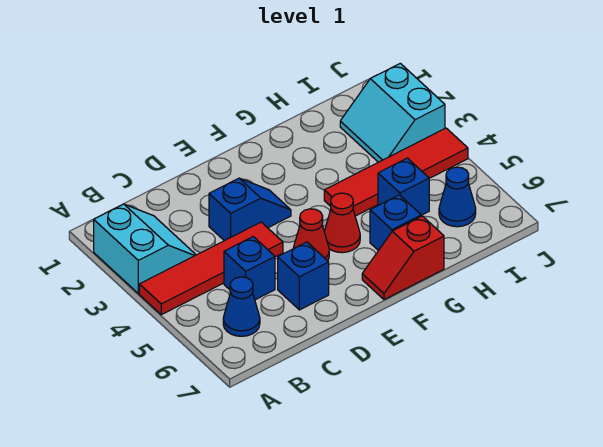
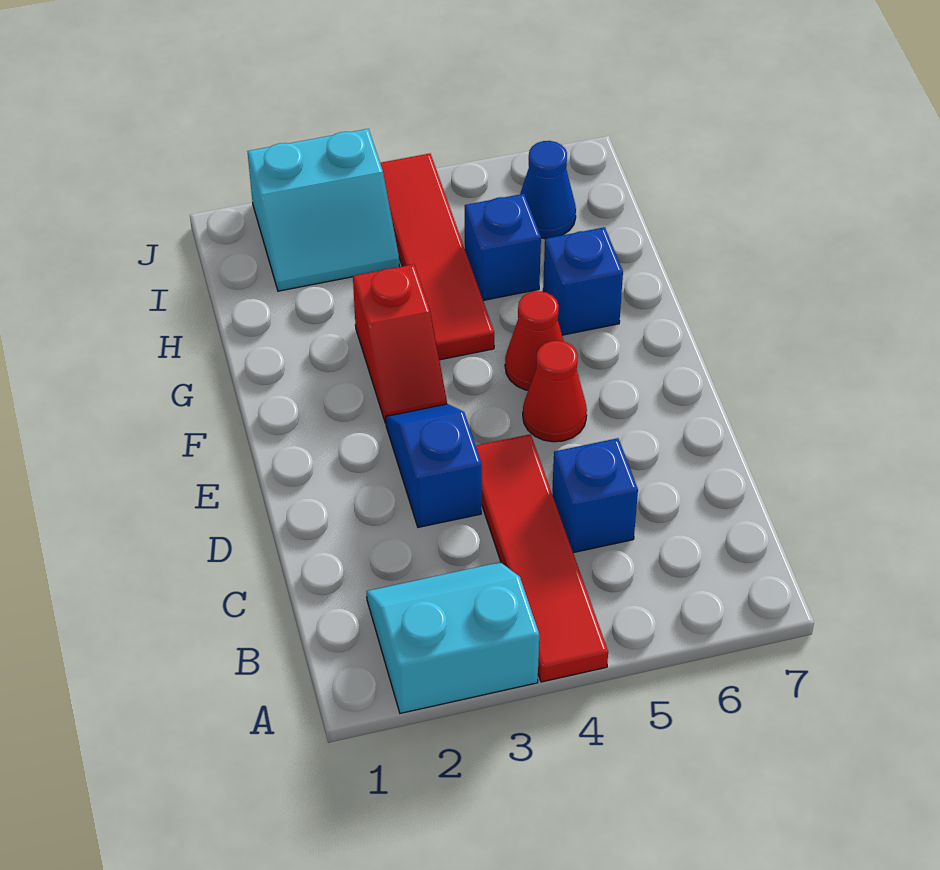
blue 1x1 cone [223,277,260,336] -> none
blue 1x1 brick [278,242,329,310] -> none
red 1x2 slope [362,216,444,300] -> red 1x2 slope moved to [353,264,447,423]

